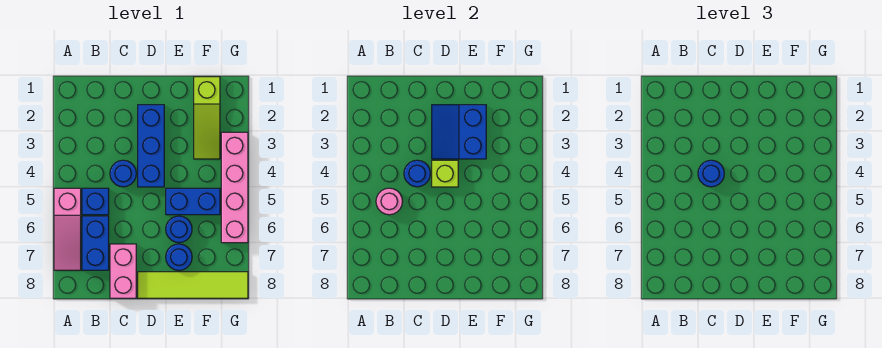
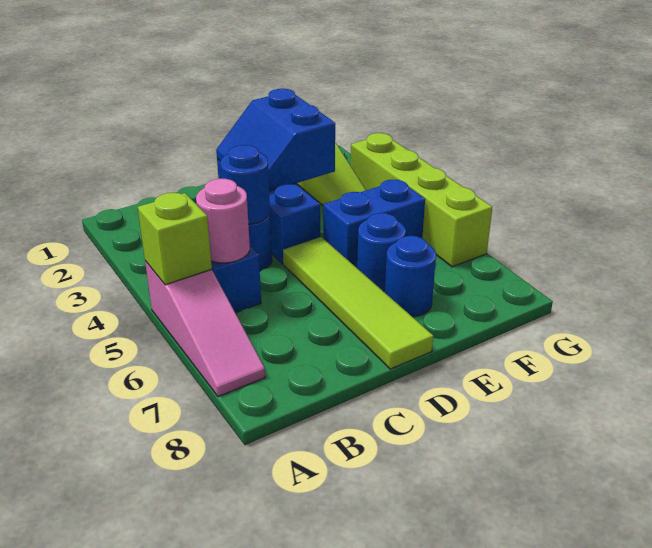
blue 1x2 brick [82,216,109,270] -> none
blue 1x1 round brick [698,160,724,187] -> none
pink 1x2 brick [110,244,136,298] -> none
lime 1x1 brick [432,160,458,187] -> lime 1x1 brick moved to [138,193,212,285]
lime 1x4 tile [138,272,248,298] -> lime 1x4 tile turned to [283,237,433,369]
pink 1x4 brick [221,132,248,243] -> lime 1x4 brick [351,133,492,267]

